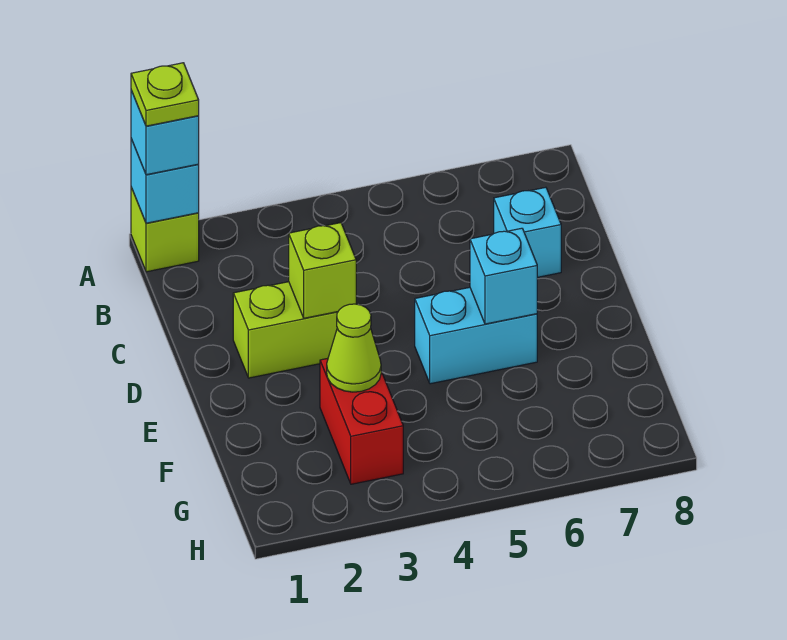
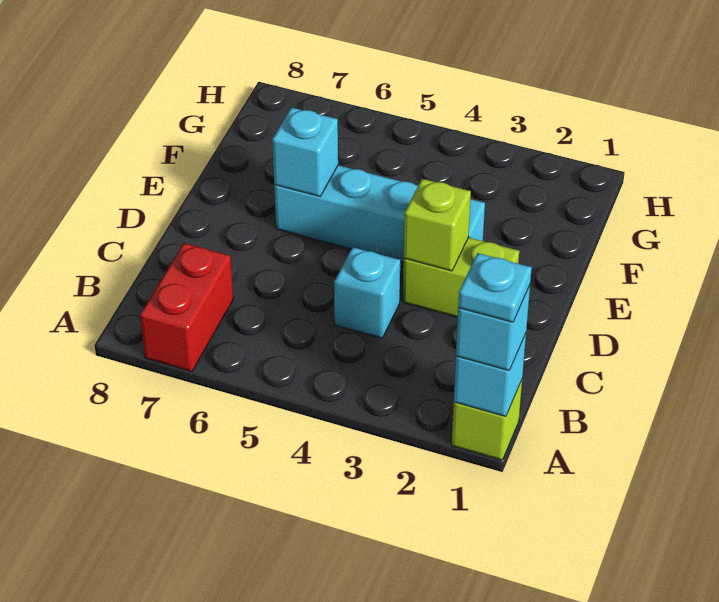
lime 1x1 plate [131,63,199,126] -> cyan 1x1 plate [458,253,532,322]
cyan 1x1 brick [494,187,561,277] -> cyan 1x1 brick moved to [334,247,400,338]
cyan 1x2 brick [415,287,537,384] -> cyan 1x4 brick [274,165,485,263]
red 1x2 brick [320,358,403,484] -> red 1x2 brick moved to [140,243,233,371]
lime 1x1 cone [327,304,381,392] -> none

